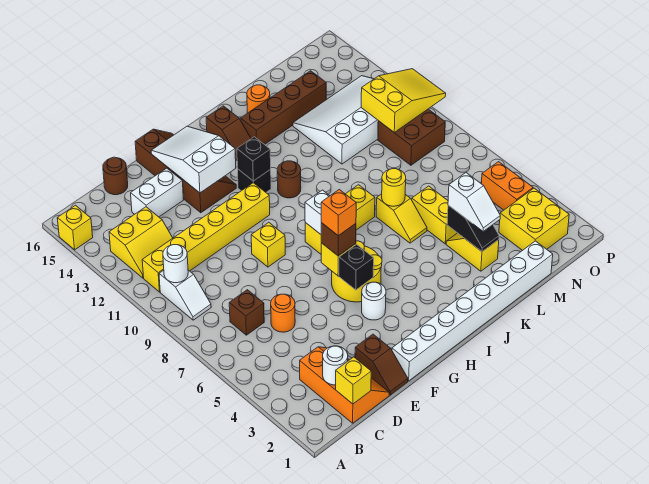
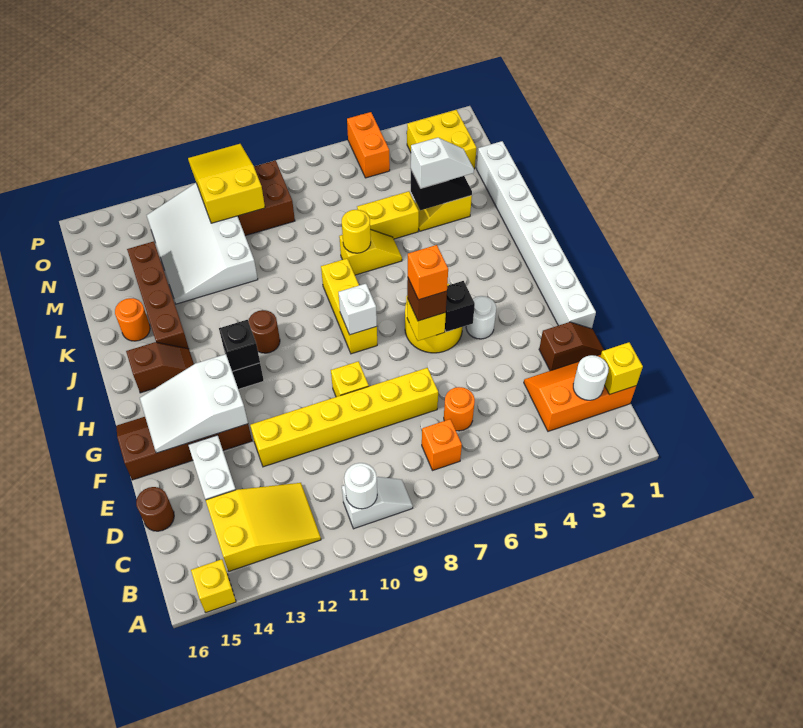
yellow 1x6 brick [142,183,270,292] -> yellow 1x6 brick turned to [250,368,438,467]
yellow 2x2 slope [109,207,173,278] -> yellow 2x3 slope [206,483,321,571]
brown 1x1 brick [229,290,264,335] -> orange 1x1 brick [422,419,462,471]
orange 1x2 brick [481,162,533,210] -> orange 1x2 brick turned to [347,112,390,178]

